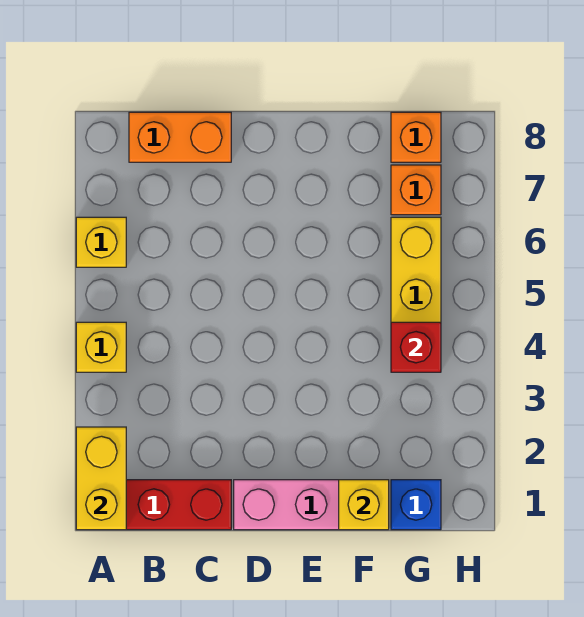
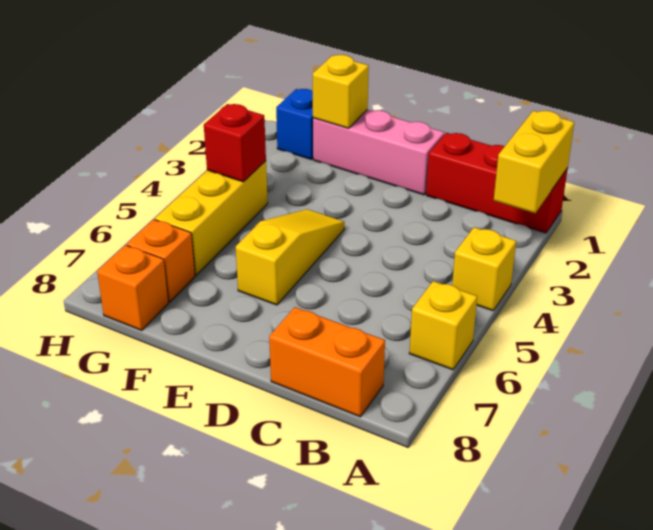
none -> yellow 1x3 slope [236,209,344,305]

